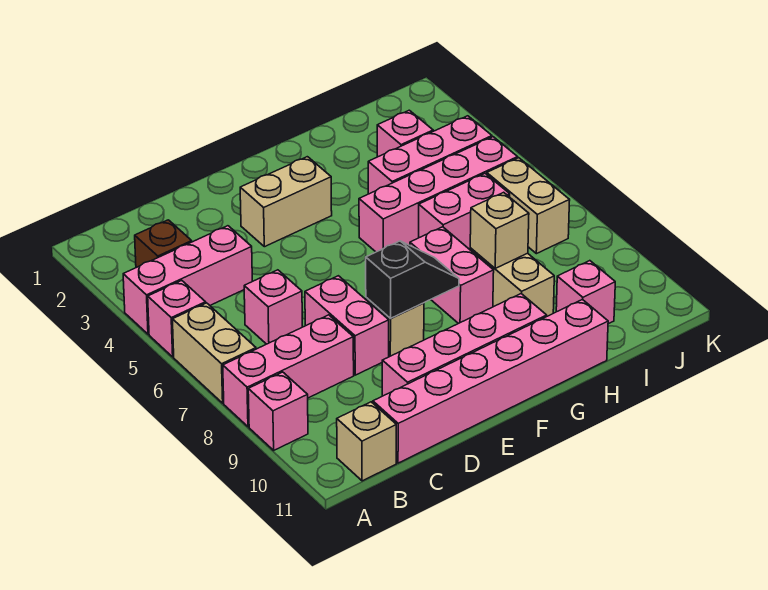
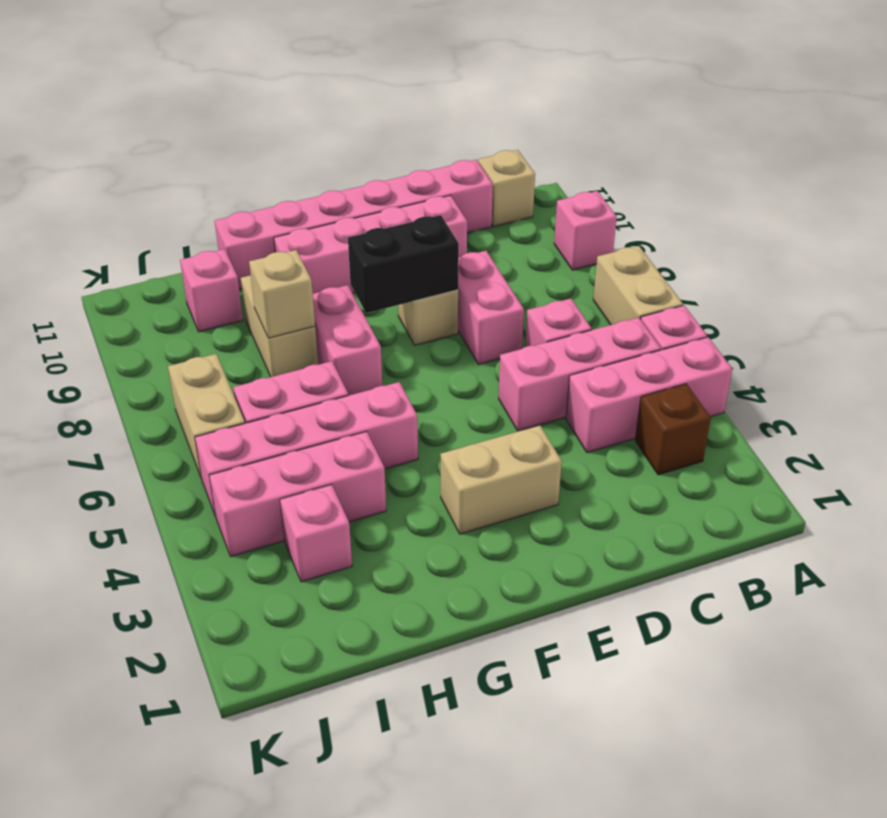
pink 1x3 brick [223,315,354,427] -> pink 1x3 brick moved to [499,318,661,431]
black 1x2 slope [366,241,459,319] -> black 1x2 brick [348,215,459,313]

